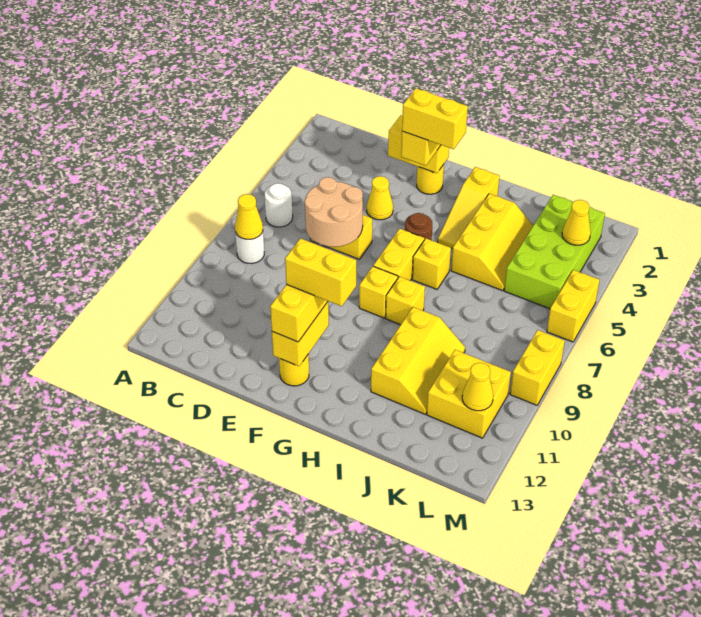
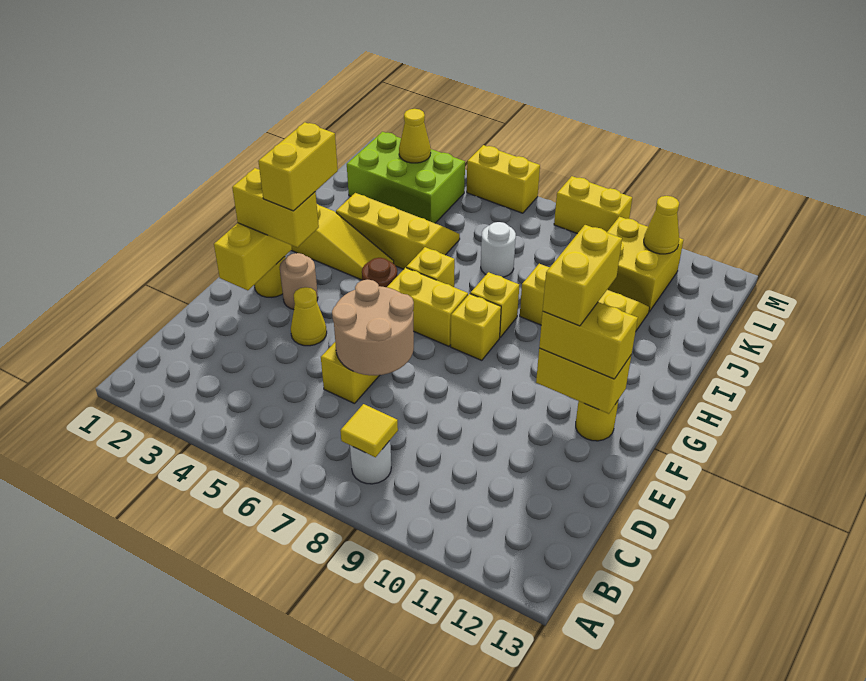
white 1x1 round brick [265,183,293,227] -> white 1x1 round brick moved to [481,222,516,277]
yellow 1x1 cone [235,194,263,239] -> yellow 1x1 tile [340,404,398,457]
none -> tan 1x1 round brick [280,253,318,310]
lime 2x4 brick [504,195,605,309] -> lime 2x3 brick [347,132,465,223]

